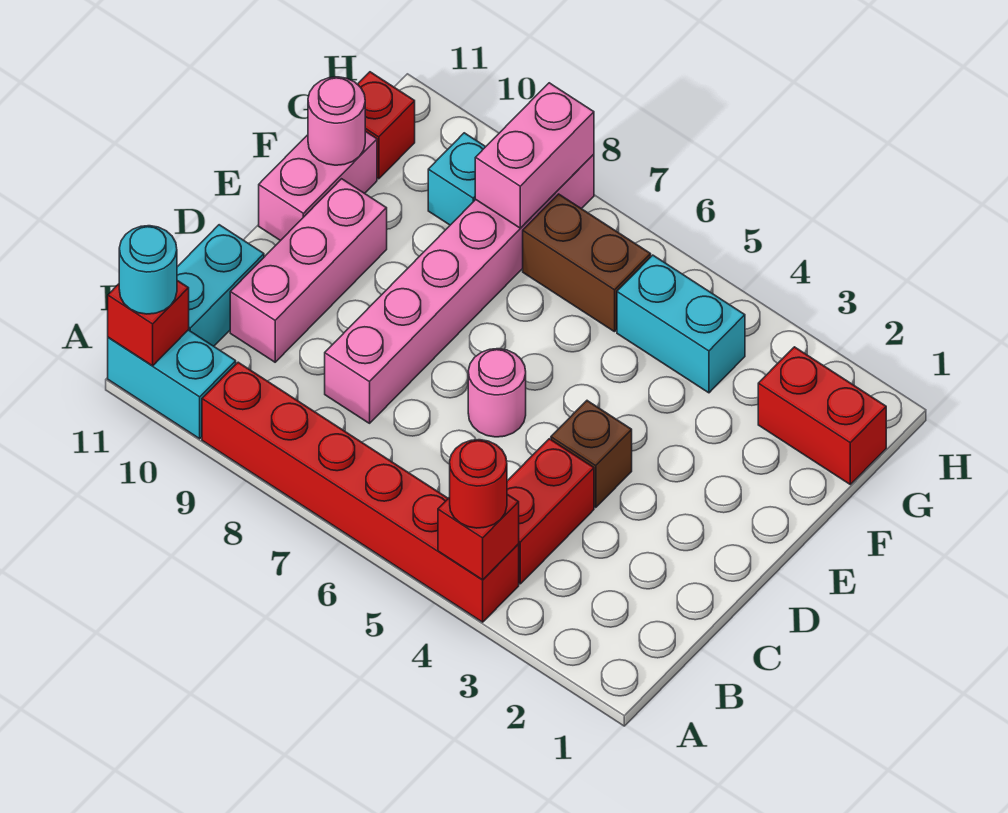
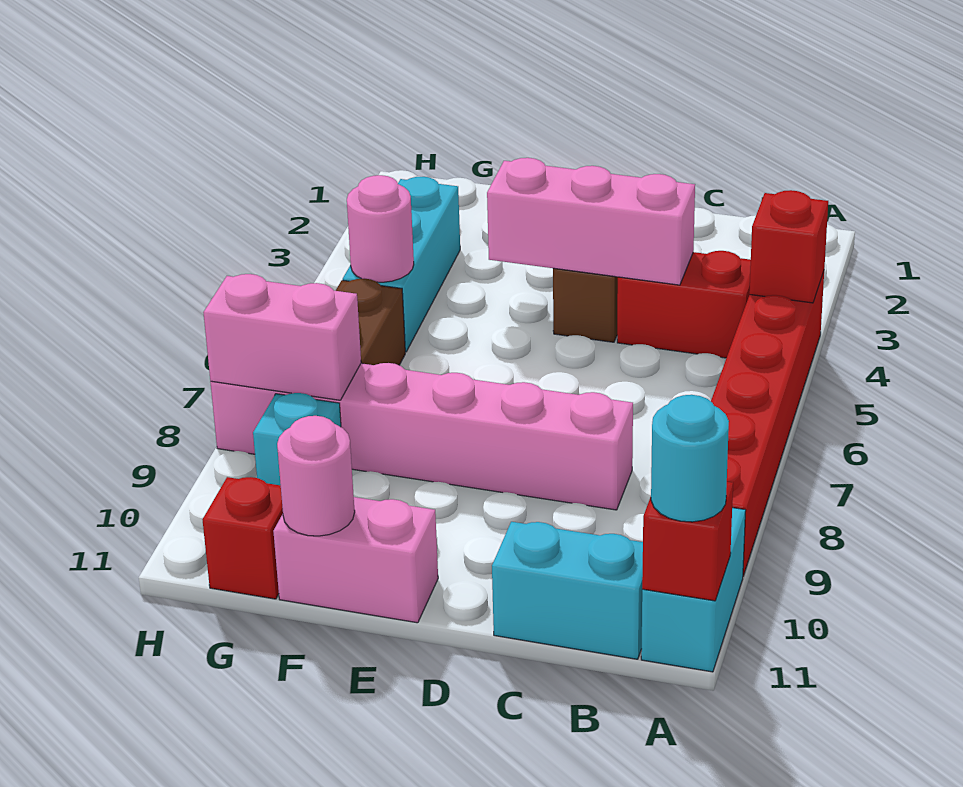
red 1x1 round brick [450,440,507,528] -> none
pink 1x3 brick [230,179,387,362] -> pink 1x3 brick moved to [487,158,695,285]
pink 1x1 round brick [468,349,526,437] -> pink 1x1 round brick moved to [347,175,414,282]
red 1x2 brick [758,347,886,484] -> none
cyan 1x2 brick [617,255,745,393] -> cyan 1x3 brick [343,177,460,352]

